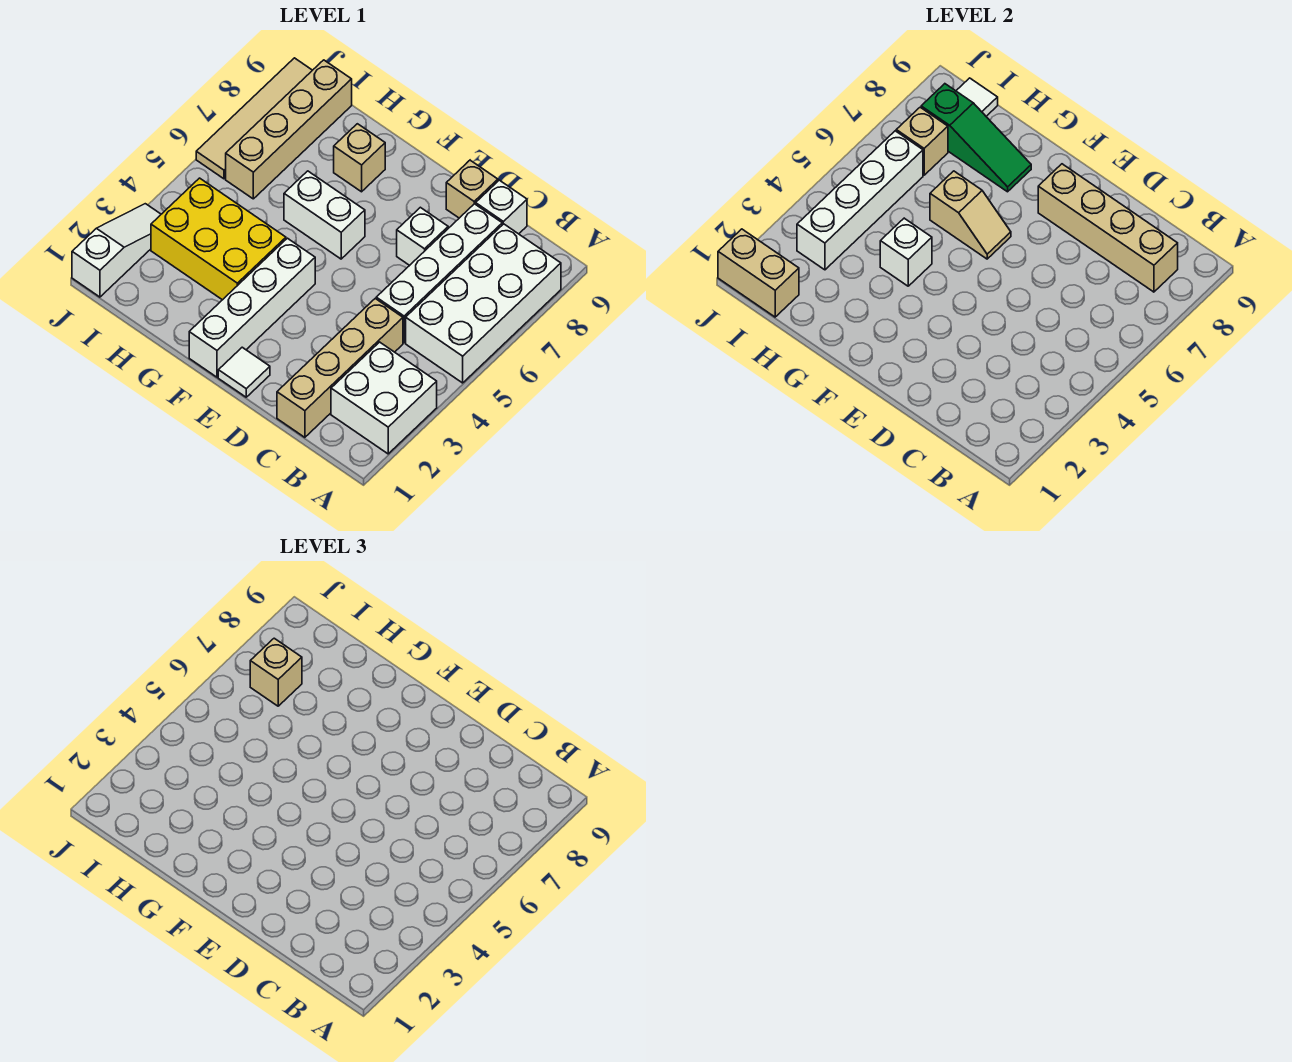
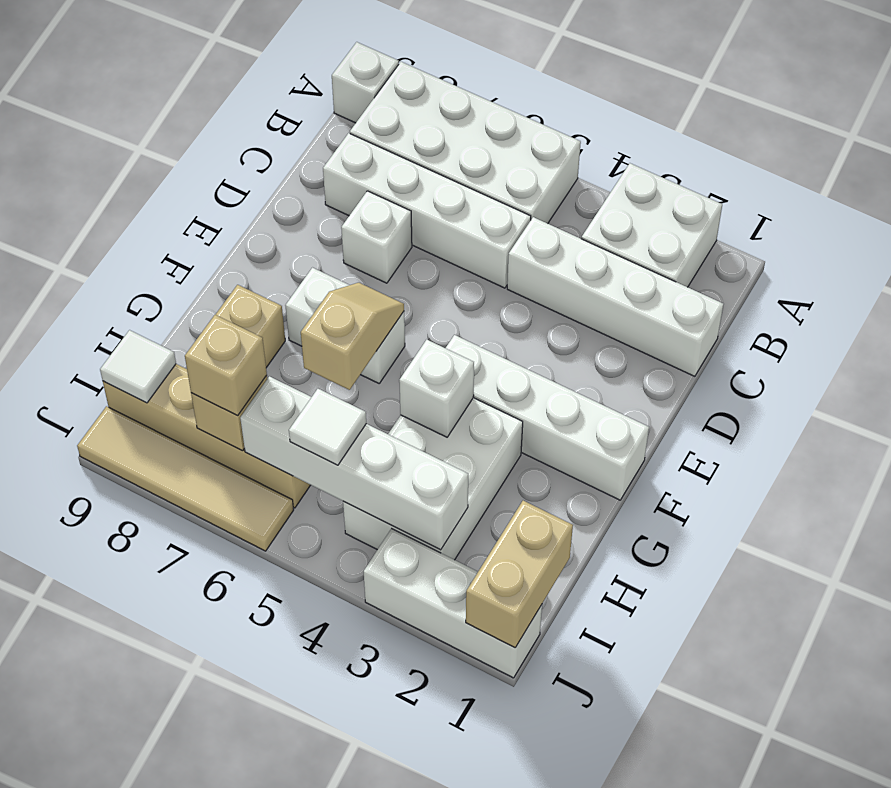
tan 1x4 brick [1038,164,1178,292] -> none
tan 1x4 brick [277,299,403,437] -> white 1x4 brick [507,217,724,376]
white 1x1 brick [476,180,527,234] -> white 1x1 brick moved to [332,42,399,123]
tan 1x1 brick [446,160,498,218] -> none
white 1x1 tile [218,347,270,397] -> white 1x1 tile moved to [289,389,366,465]
white 1x2 brick [284,171,365,259] -> white 1x2 brick turned to [285,268,405,383]
yellow 2x3 brick [151,178,286,300] -> white 2x3 brick [343,398,523,560]
green 1x3 slope [921,84,1031,192] -> none
white 1x3 slope [72,204,161,297] -> white 1x3 brick [364,529,542,678]

